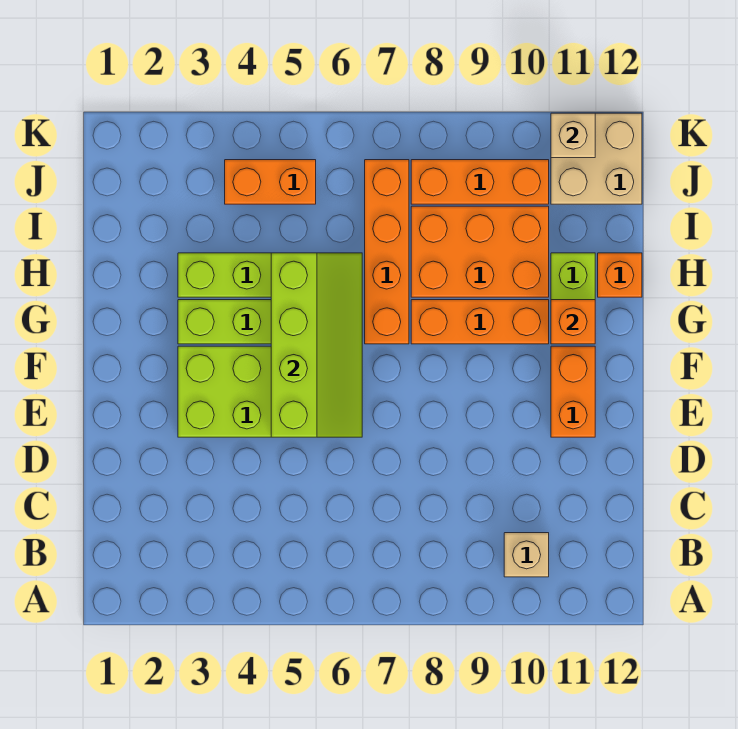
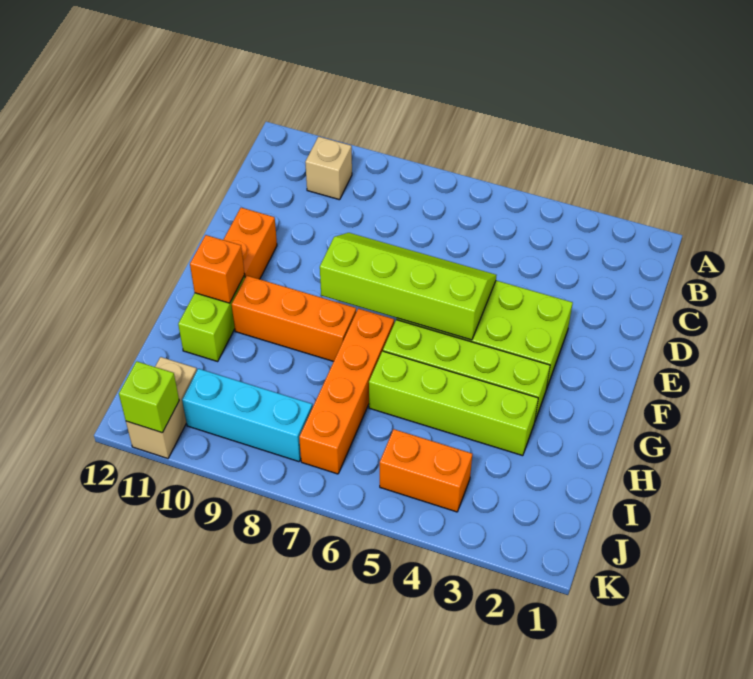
lime 2x4 slope [271,253,362,437] -> lime 2x4 slope turned to [320,233,497,340]
orange 2x3 brick [411,206,549,297] -> none
orange 1x1 brick [598,253,642,297] -> none
orange 1x3 brick [411,160,549,204] -> cyan 1x3 brick [182,369,312,462]
tan 2x2 brick [551,113,642,204] -> tan 1x2 brick [126,357,197,458]
tan 1x1 brick [551,113,595,158] -> lime 1x1 brick [119,361,179,433]

